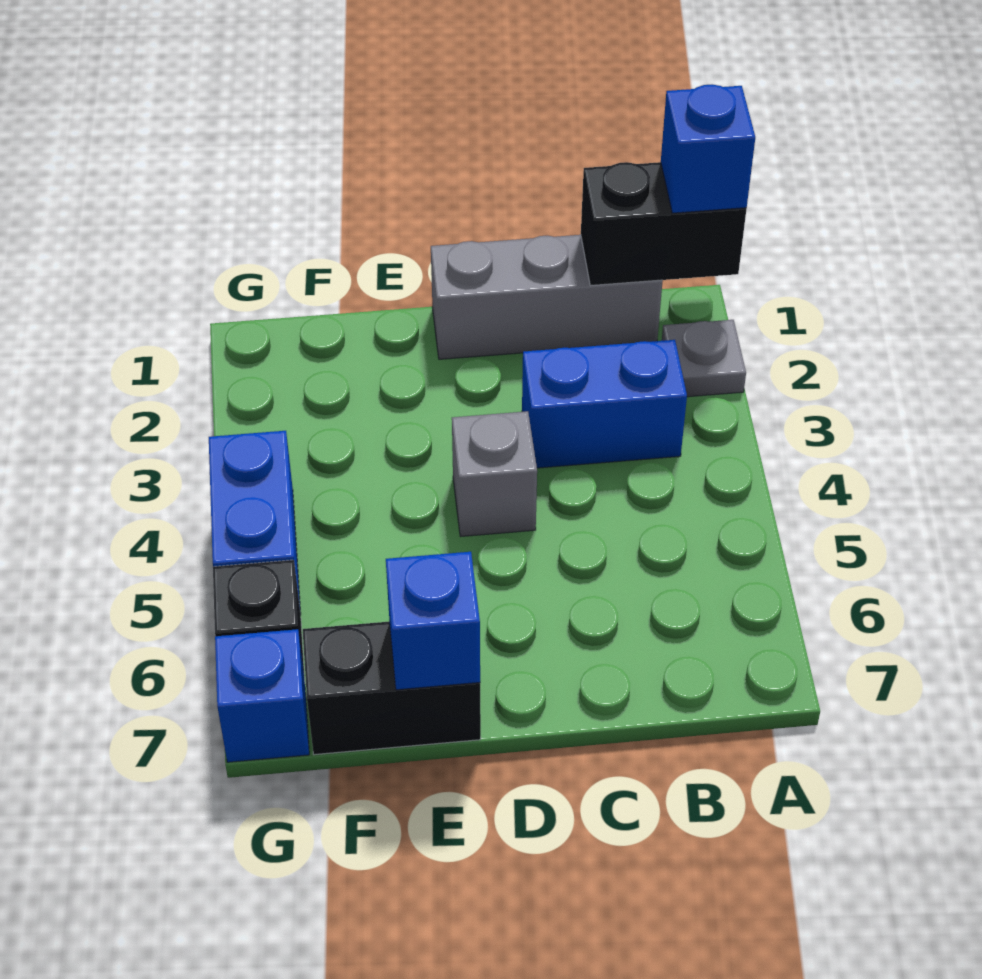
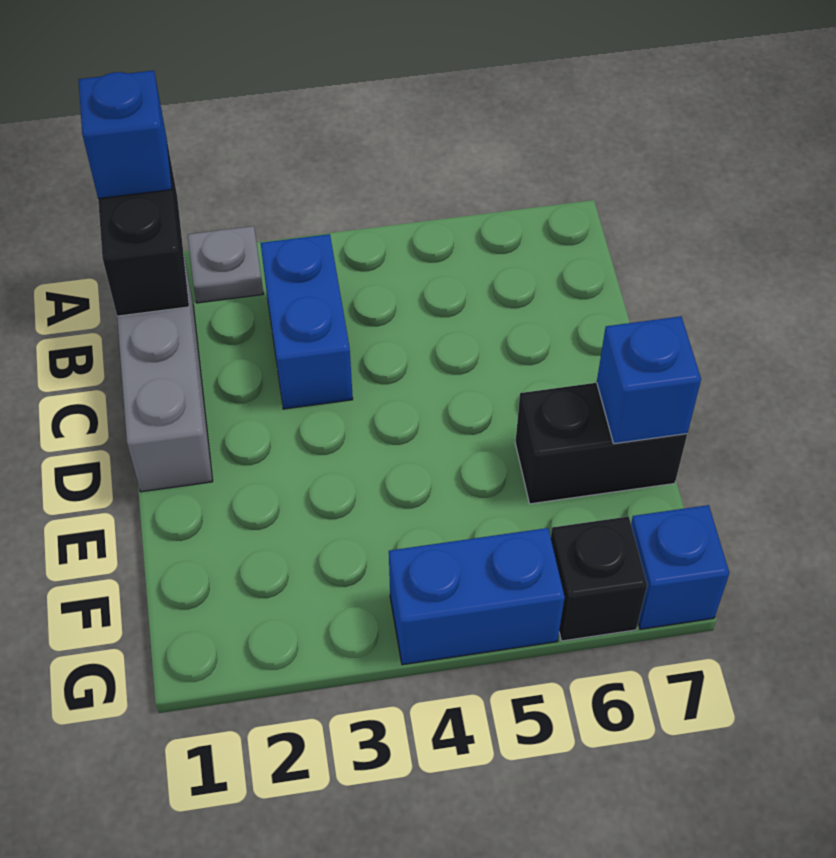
grey 1x1 brick [452,411,537,537] -> none
black 1x2 brick [303,622,481,755] -> black 1x2 brick turned to [515,383,687,504]

